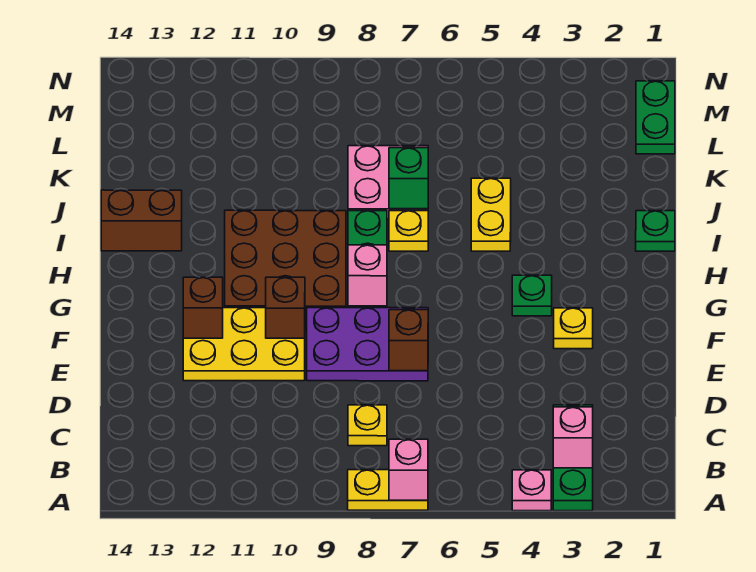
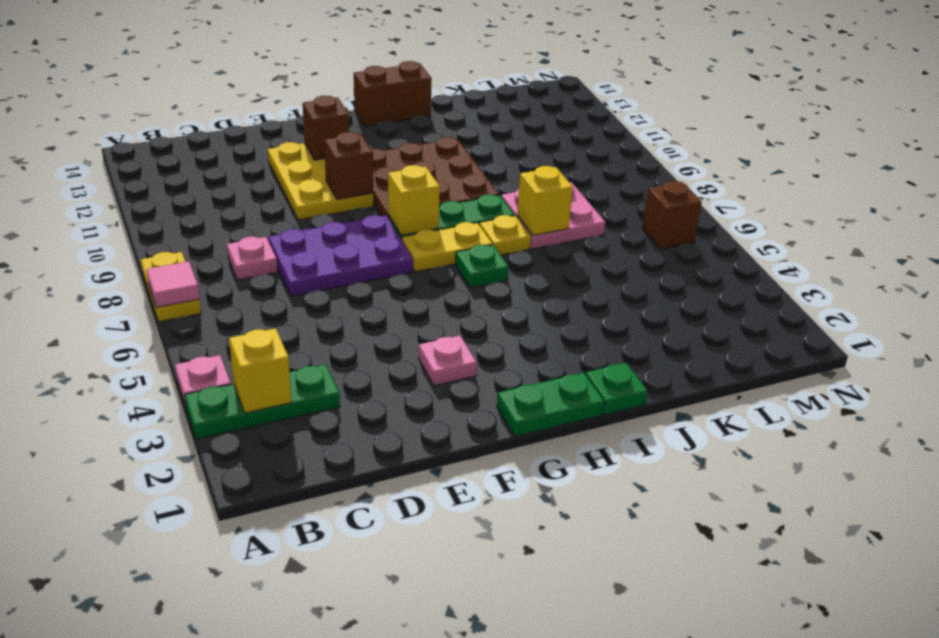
pink 1x1 brick [389,439,428,500] -> pink 1x1 tile [146,261,200,307]
pink 1x1 brick [553,407,593,468] -> yellow 1x1 brick [229,328,291,413]
yellow 1x1 plate [348,405,387,446] -> pink 1x1 plate [227,237,277,280]
purple 2x3 plate [307,308,428,381] -> purple 2x3 plate turned to [268,215,413,296]
brown 1x1 brick [389,310,428,371] -> brown 1x1 brick moved to [642,181,702,249]
yellow 1x1 plate [554,308,593,349] -> pink 1x1 plate [419,336,477,386]
green 1x1 plate [512,275,552,316] -> green 1x1 plate moved to [455,245,509,288]
pink 1x1 brick [348,245,387,306] -> yellow 1x1 brick [388,165,440,235]
yellow 1x2 plate [471,178,511,251] -> yellow 1x2 plate moved to [402,222,492,272]
brown 1x2 brick [101,190,182,251] -> brown 1x2 brick turned to [354,61,432,126]
green 1x1 brick [389,148,428,209] -> yellow 1x1 brick [517,166,573,235]
green 1x2 plate [636,81,675,154] -> green 1x2 plate moved to [497,373,604,436]

